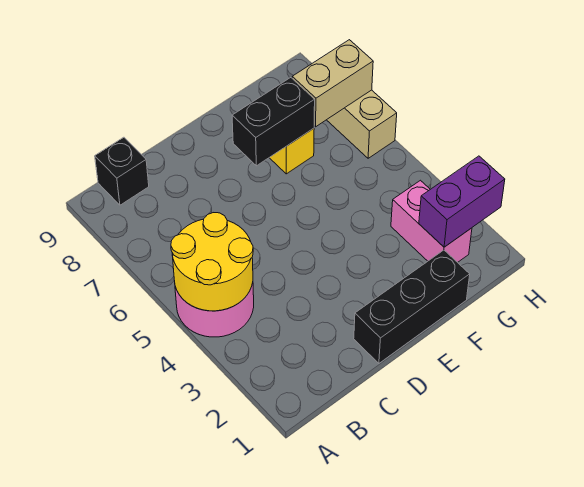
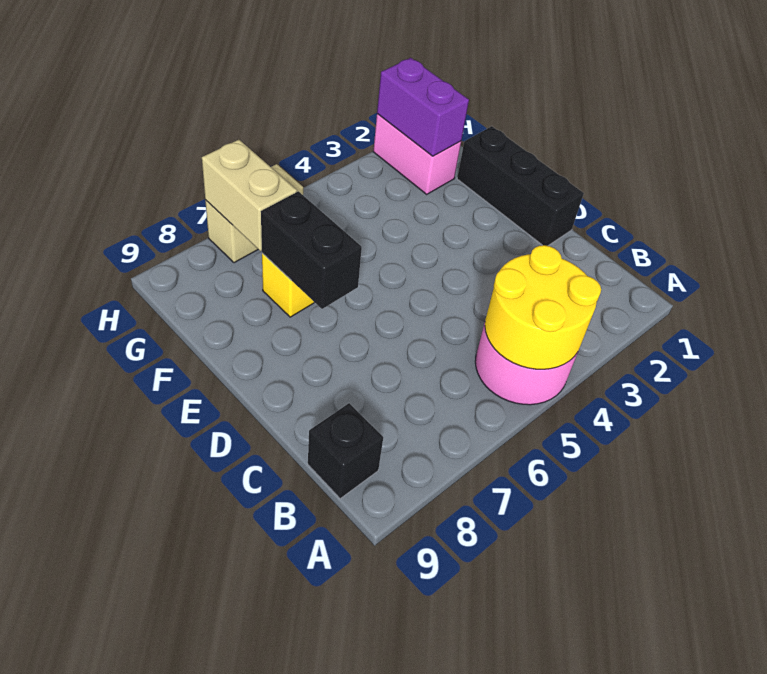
pink 1x2 brick [391,180,472,262] -> pink 1x2 brick turned to [373,114,461,194]

